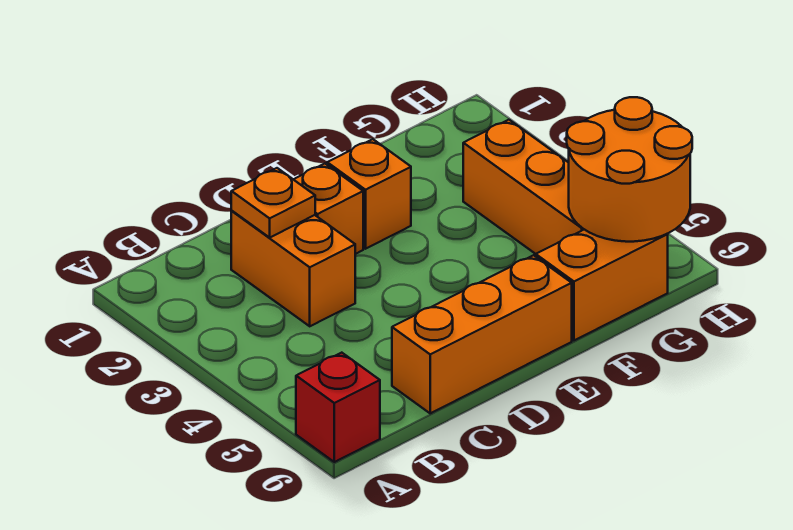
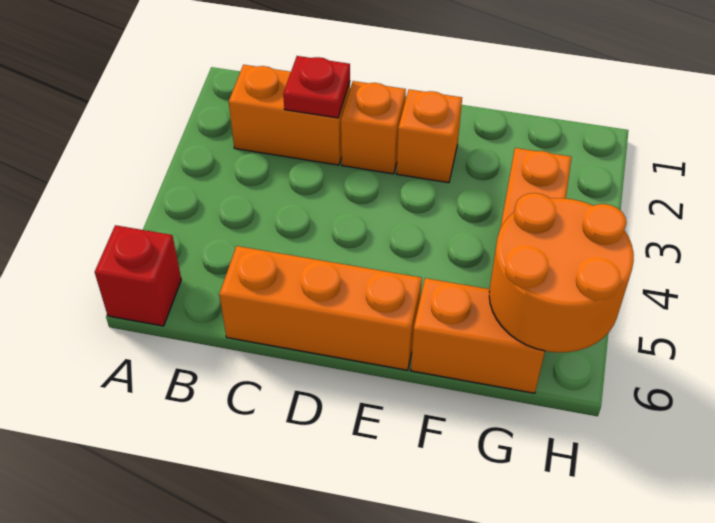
orange 1x2 brick [231,211,355,326] -> orange 1x2 brick turned to [229,65,350,165]
orange 1x1 plate [231,168,315,238] -> red 1x1 plate [283,56,350,118]

